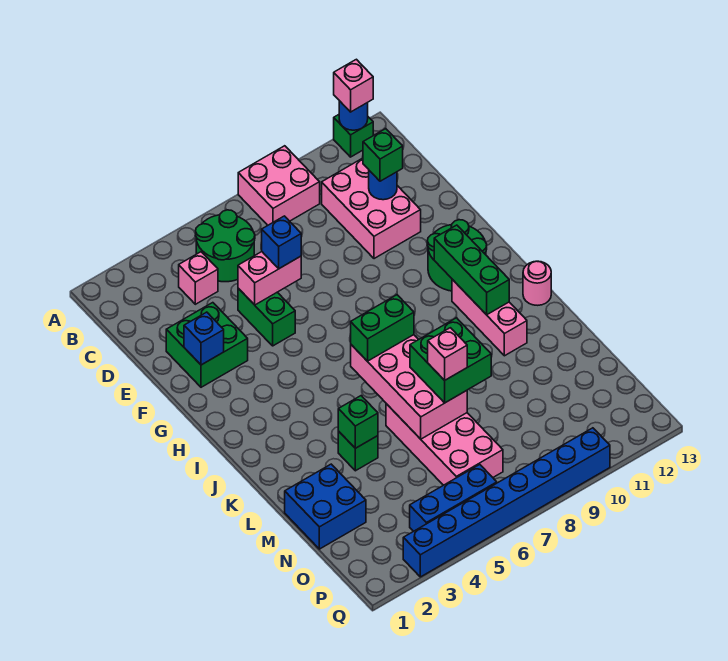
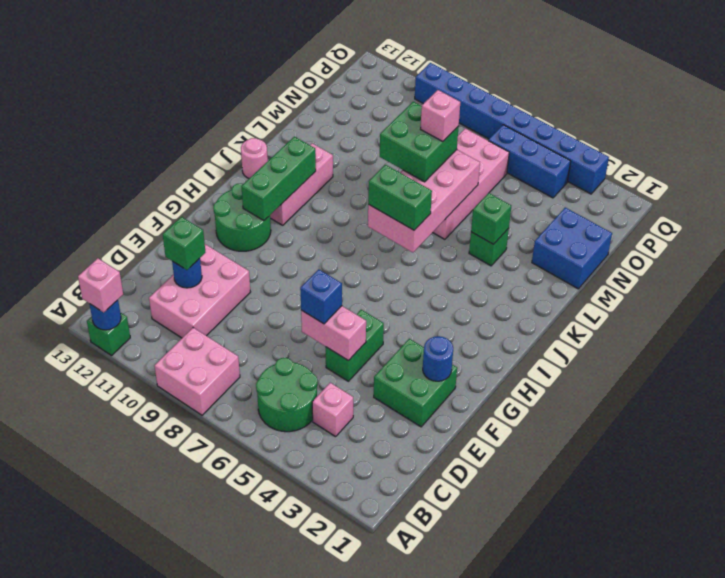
blue 1x1 brick [184,312,224,365] -> blue 1x1 round brick [423,336,453,381]

